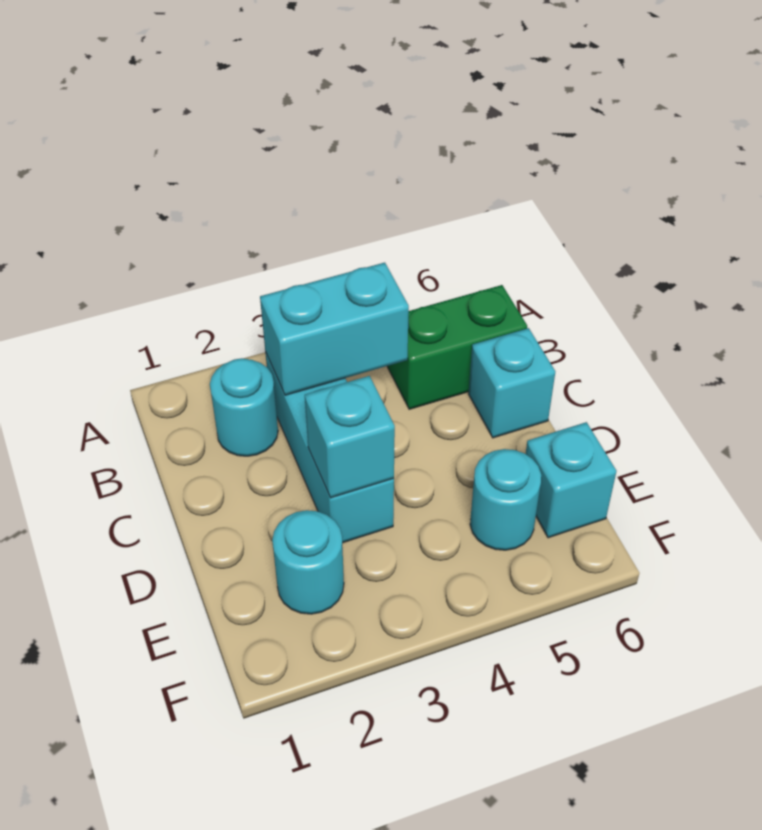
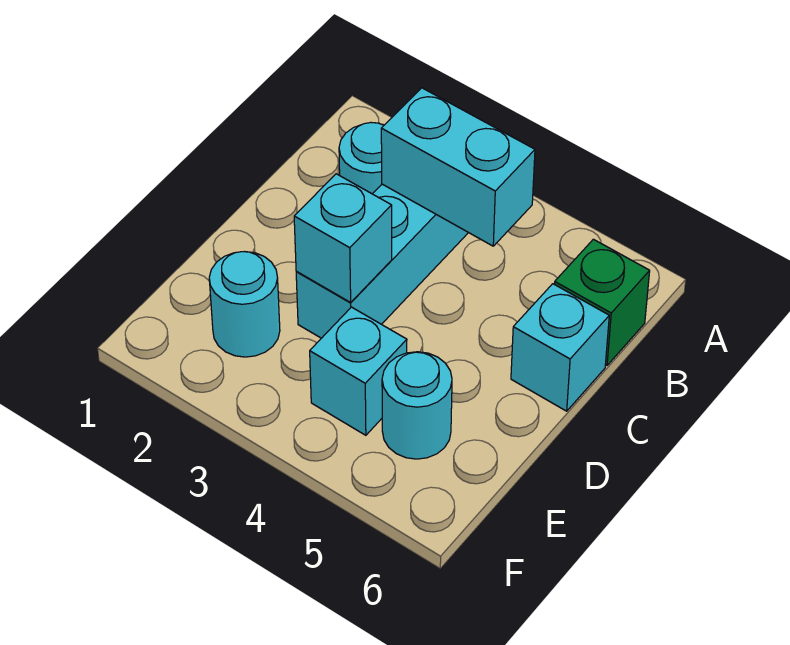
green 1x2 brick [387,285,527,409] -> green 1x1 brick [555,239,650,365]
cyan 1x1 brick [526,422,616,538] -> cyan 1x1 brick moved to [310,307,407,435]

